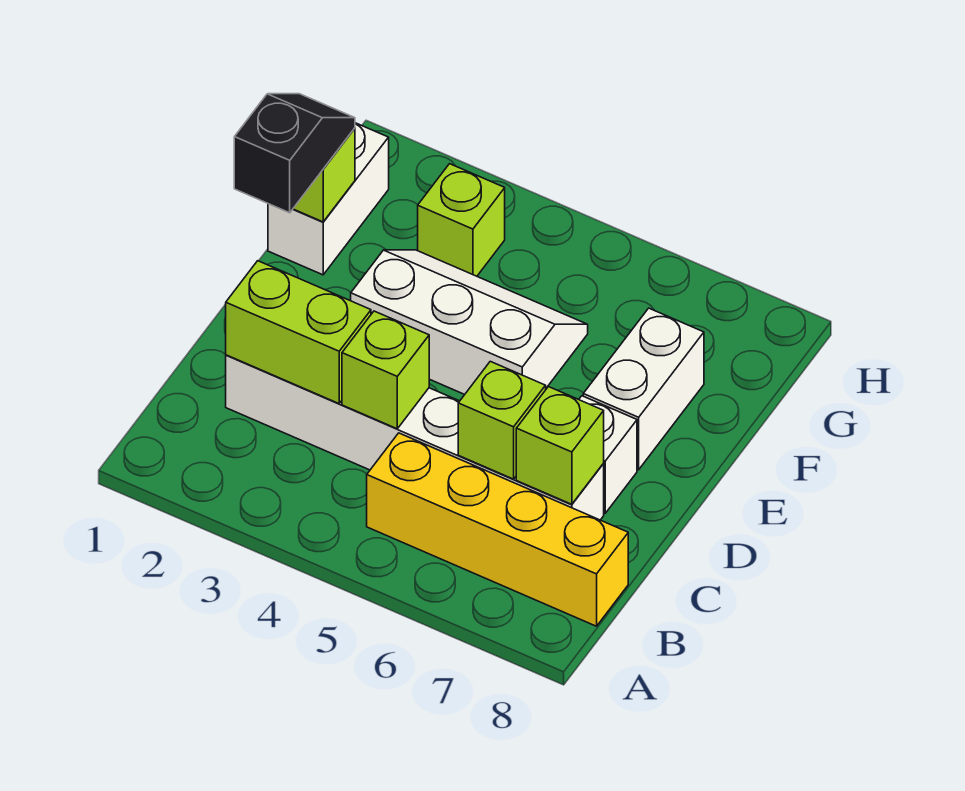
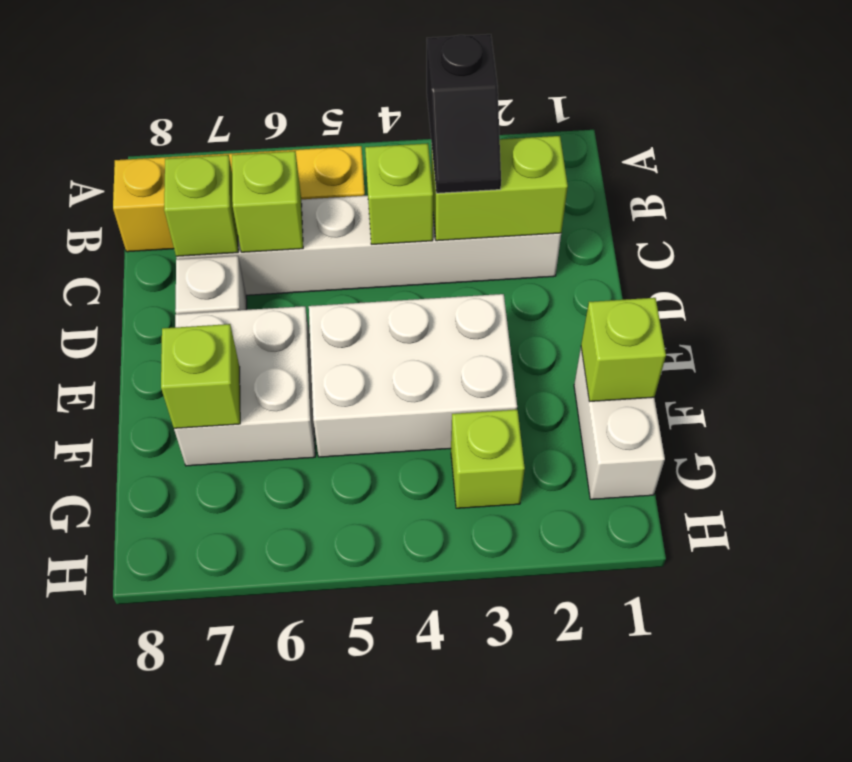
black 1x2 slope [234,94,355,213] -> black 1x2 slope moved to [427,34,501,193]
white 2x3 slope [351,250,588,394] -> white 2x3 brick [309,294,517,457]
white 1x2 brick [583,308,704,470] -> white 2x2 brick [174,306,315,466]
none -> lime 1x1 brick [161,324,240,428]

